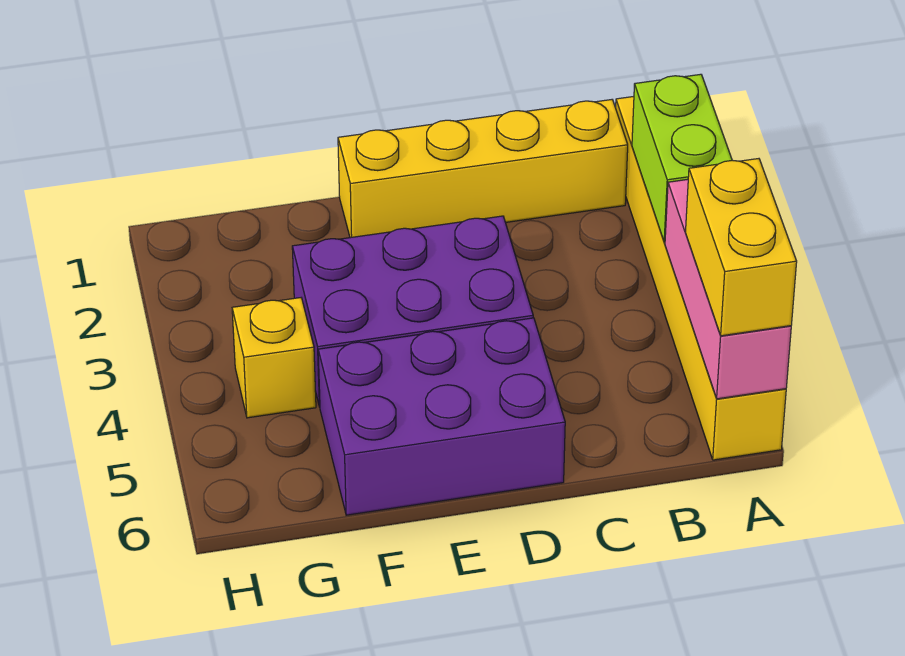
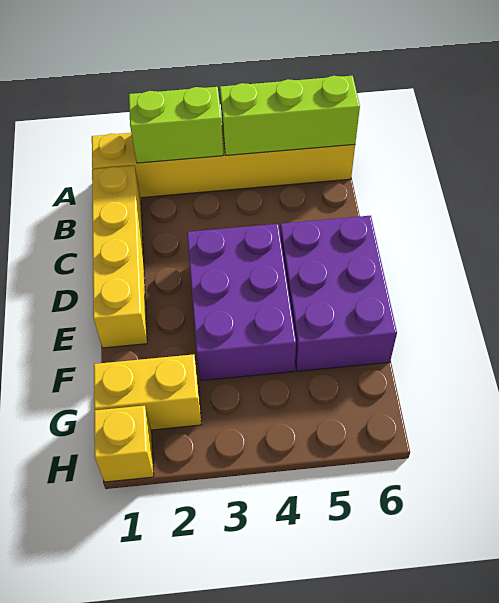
pink 1x3 brick [665,179,791,399] -> lime 1x3 brick [220,76,360,155]
yellow 1x2 brick [685,159,797,336] -> yellow 1x2 brick moved to [94,354,201,430]
yellow 1x1 brick [232,298,316,418] -> yellow 1x1 brick moved to [94,405,154,482]

